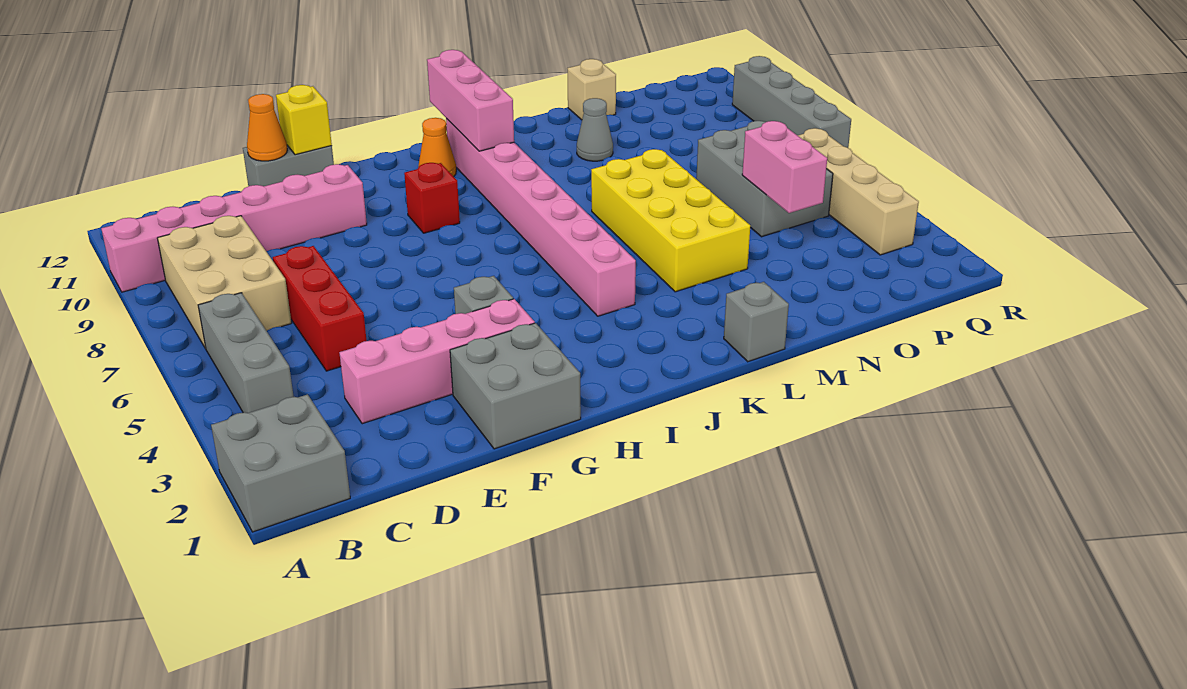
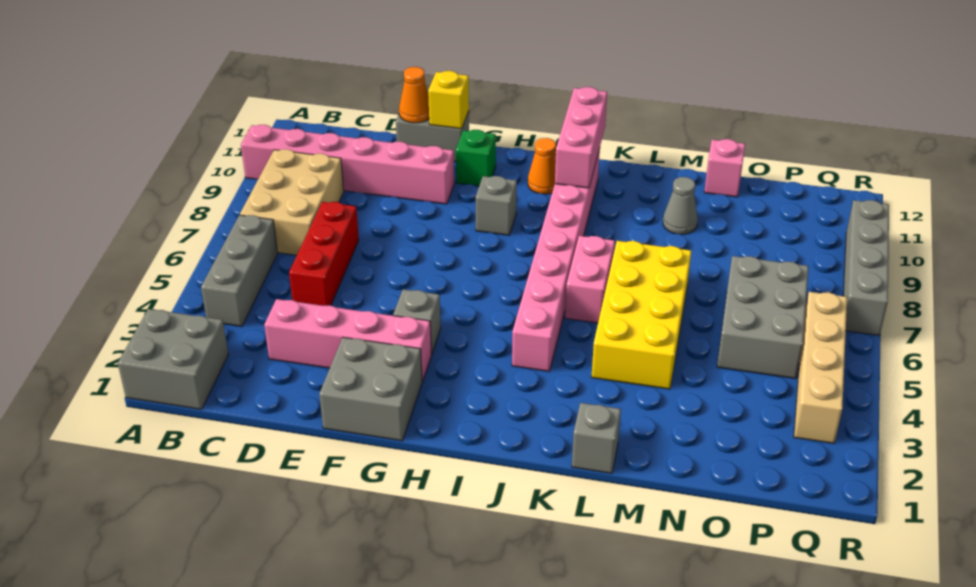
none -> green 1x1 brick [456,130,496,186]
red 1x1 brick [404,163,460,233] -> grey 1x1 brick [476,176,517,235]
tan 1x1 brick [567,59,616,120] -> pink 1x1 brick [704,139,745,197]
pink 1x2 brick [742,121,827,213] -> pink 1x2 brick moved to [565,236,615,323]

